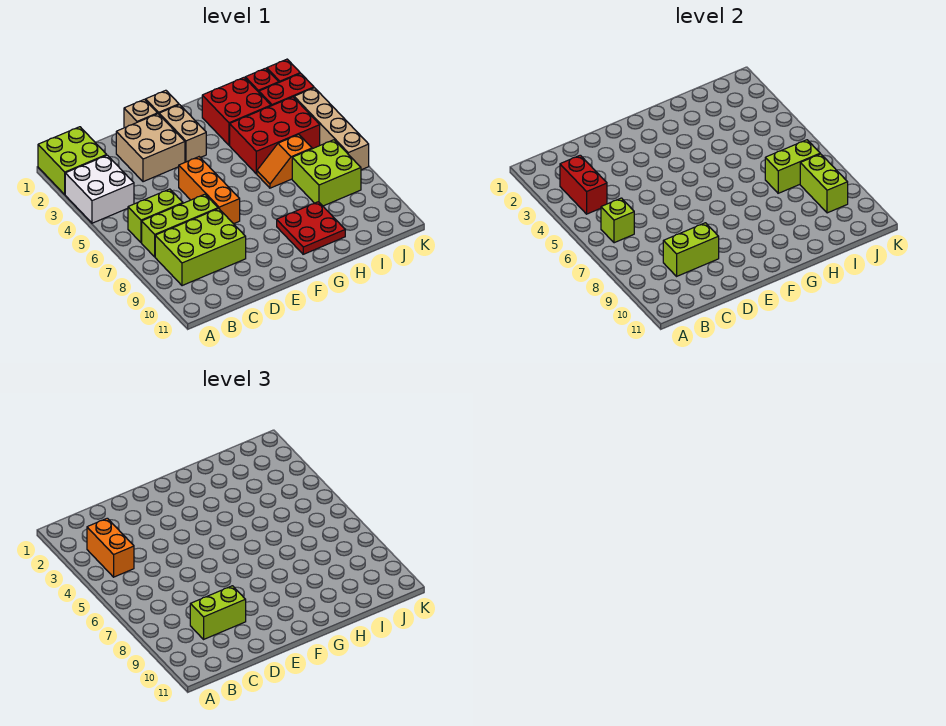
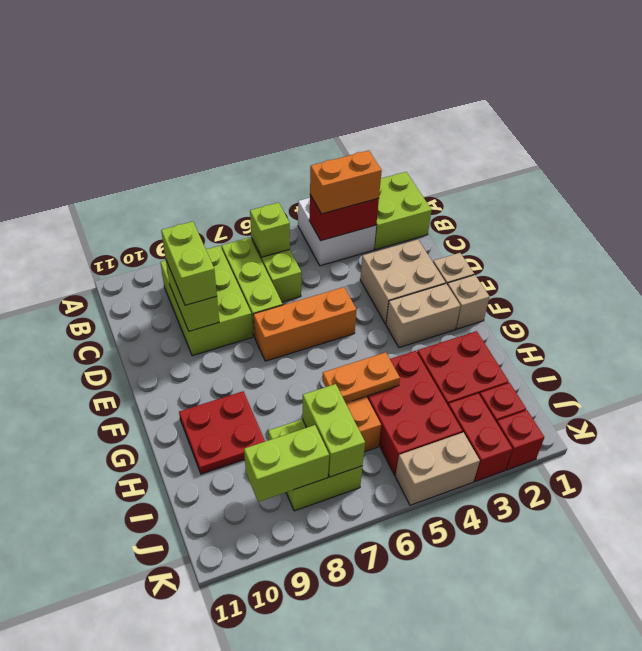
none -> orange 1x2 plate [322,352,400,403]
tan 1x4 brick [294,88,369,170] -> tan 1x2 brick [395,432,480,505]

